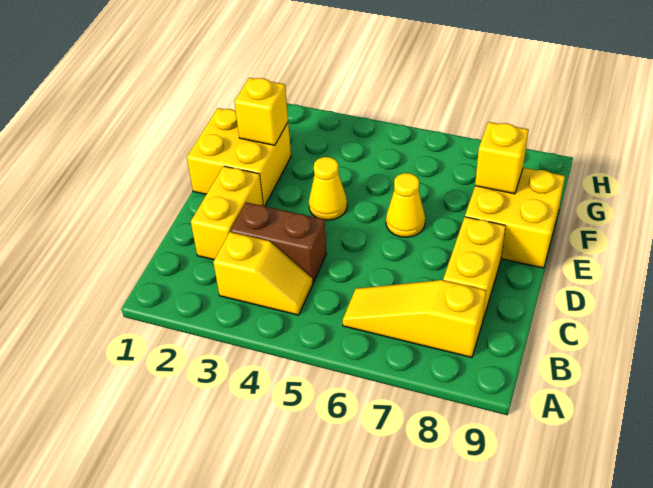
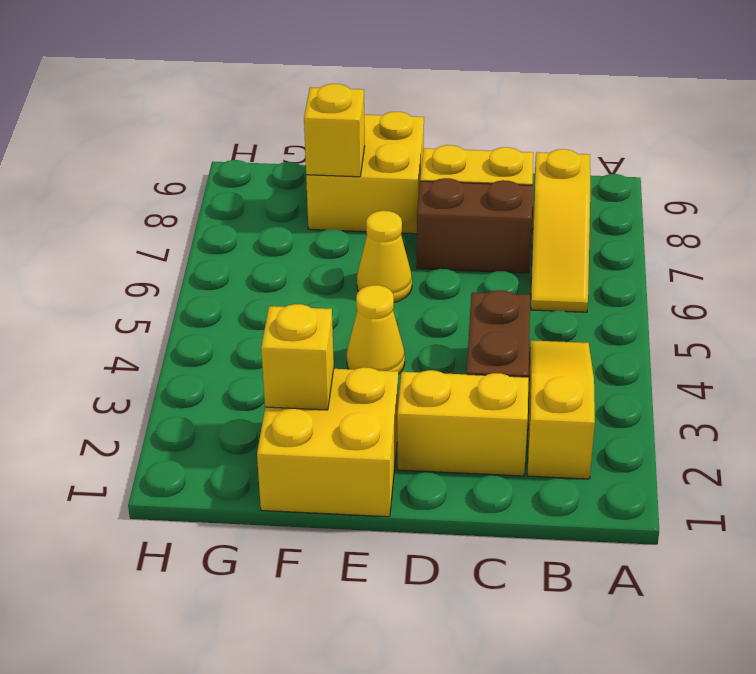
yellow 1x2 slope [213,232,313,315] -> yellow 1x3 slope [527,340,595,479]
none -> brown 1x2 brick [417,178,533,273]

